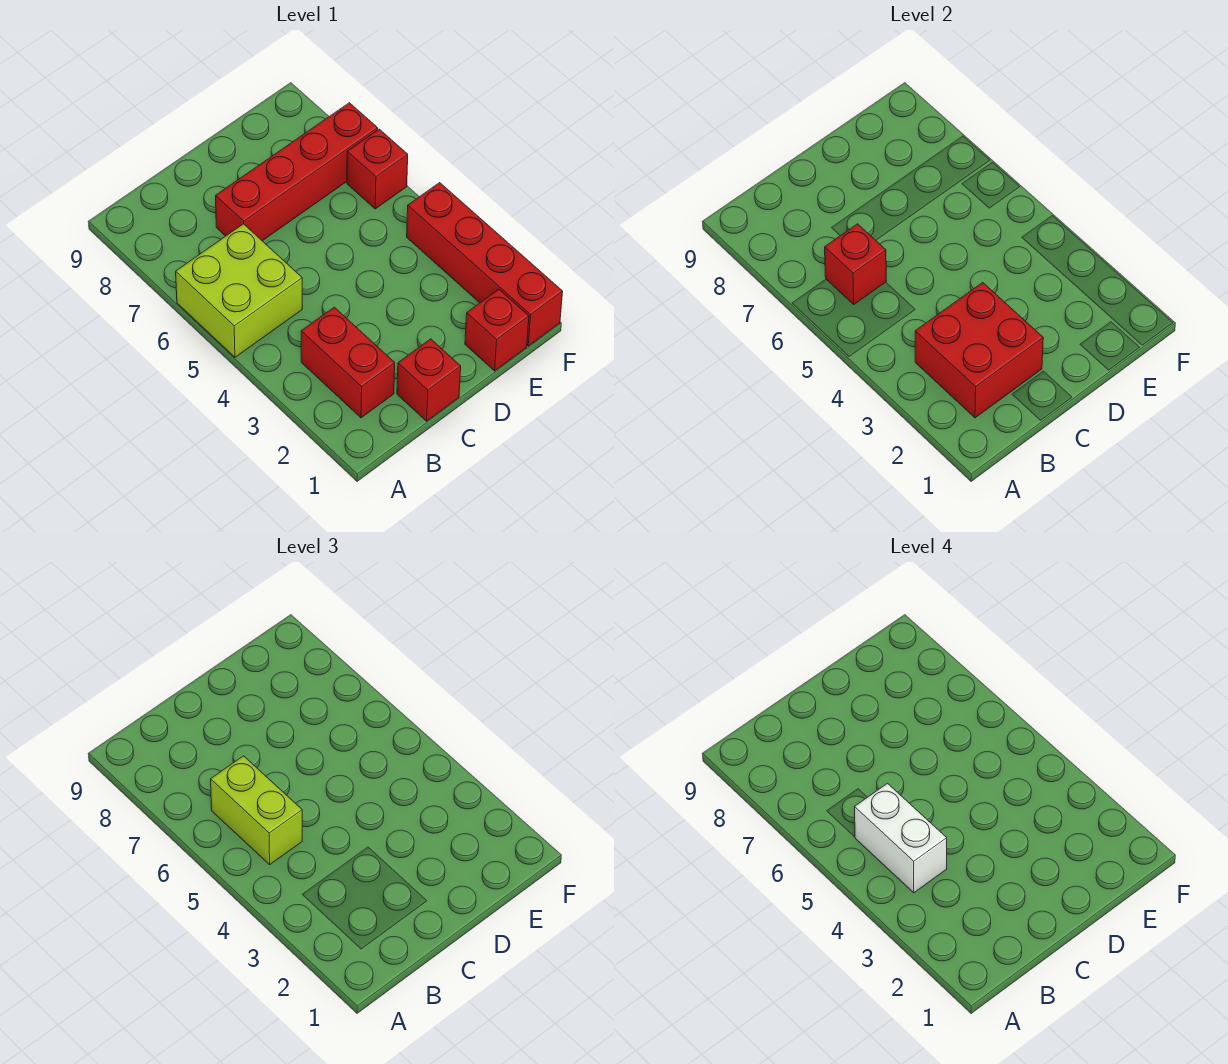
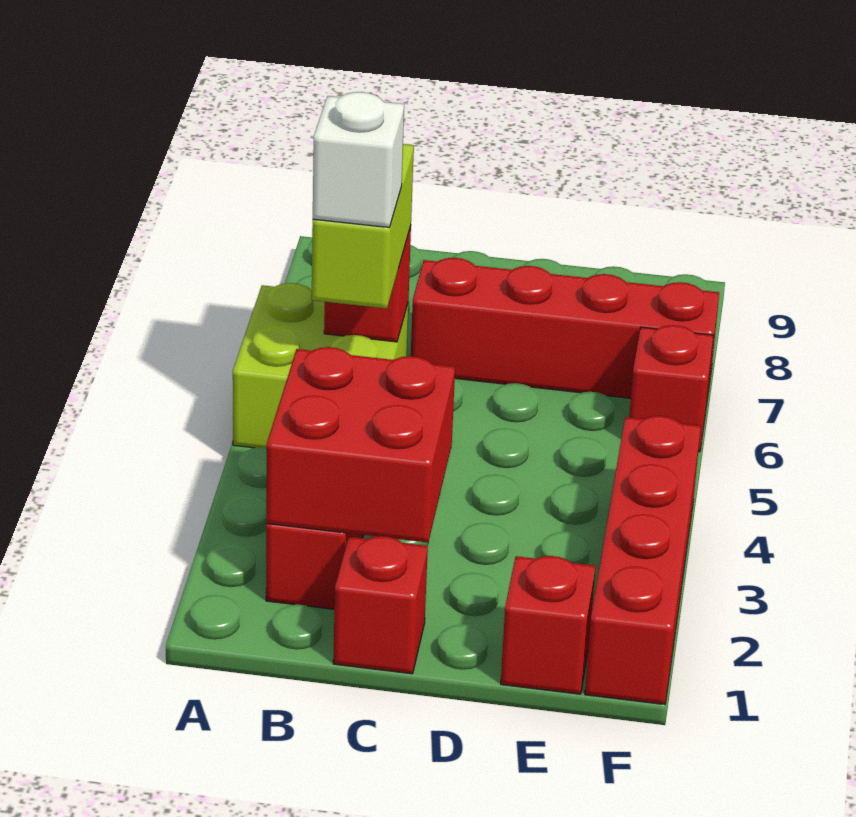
white 1x2 brick [855,783,947,893] -> white 1x1 brick [313,92,404,227]

